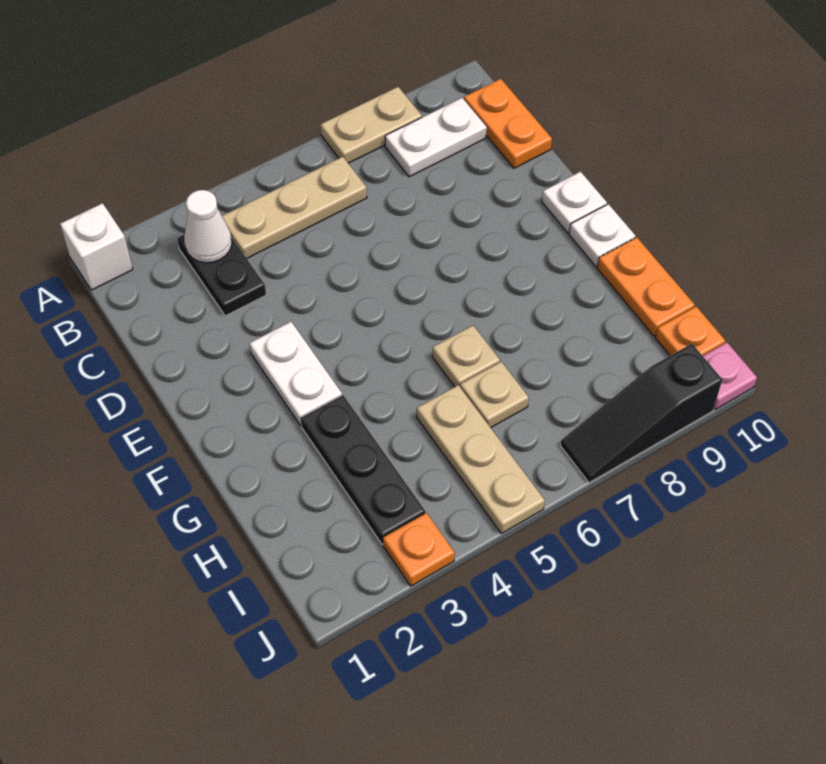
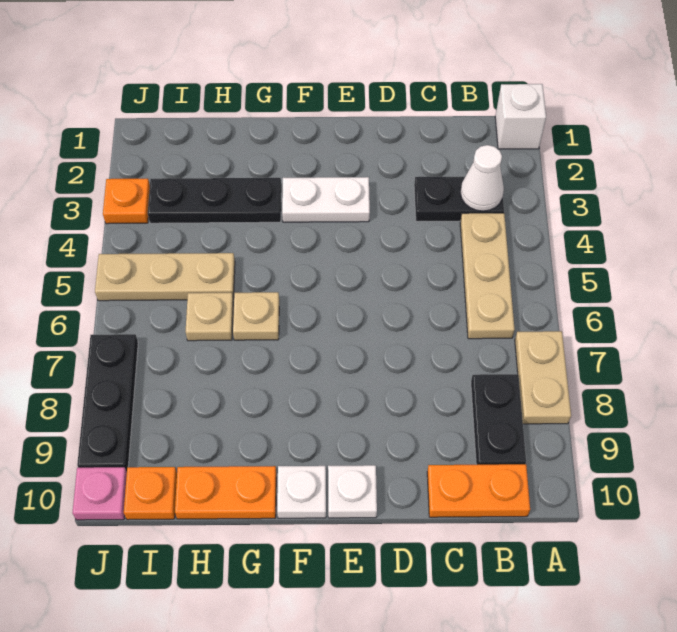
white 1x2 plate [385,98,487,177] -> black 1x2 plate [471,374,526,465]
black 1x3 slope [560,344,722,483] -> black 1x3 plate [77,334,138,471]

